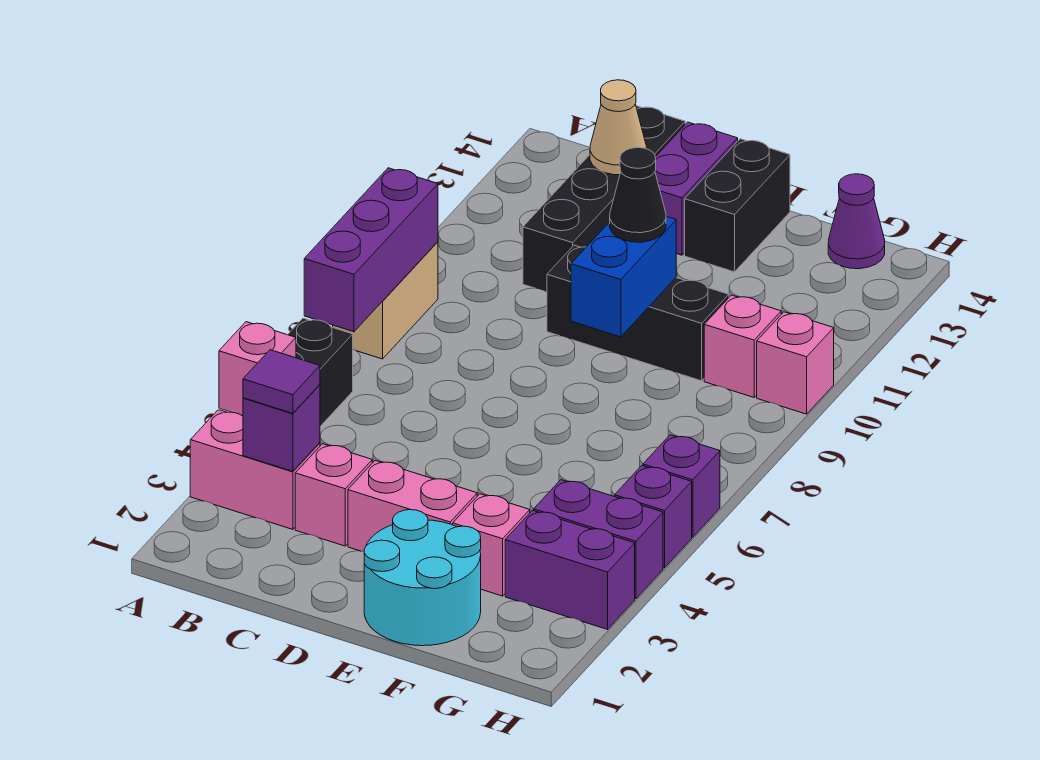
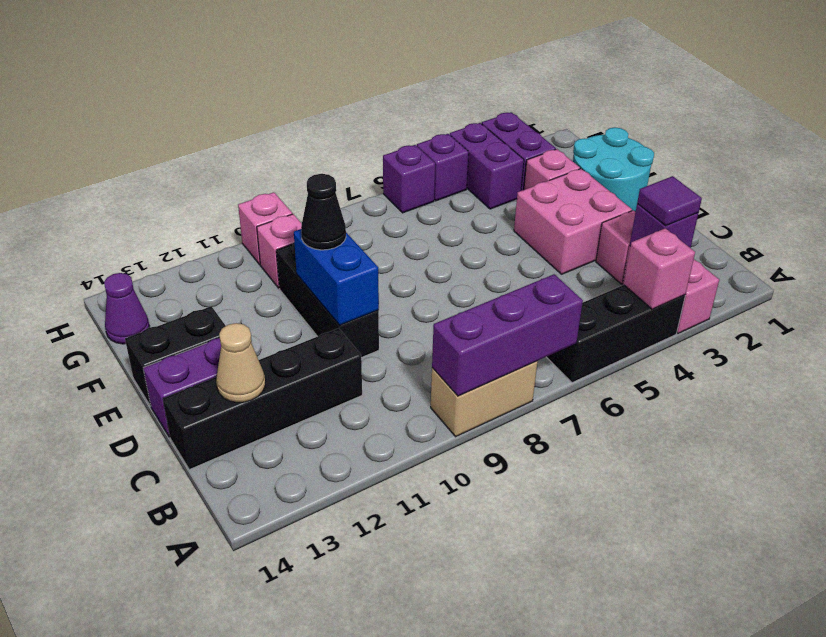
pink 1x2 brick [348,461,477,551] -> pink 2x2 brick [514,169,632,274]
blue 1x2 brick [571,216,676,337] -> blue 1x2 brick turned to [294,229,379,325]

